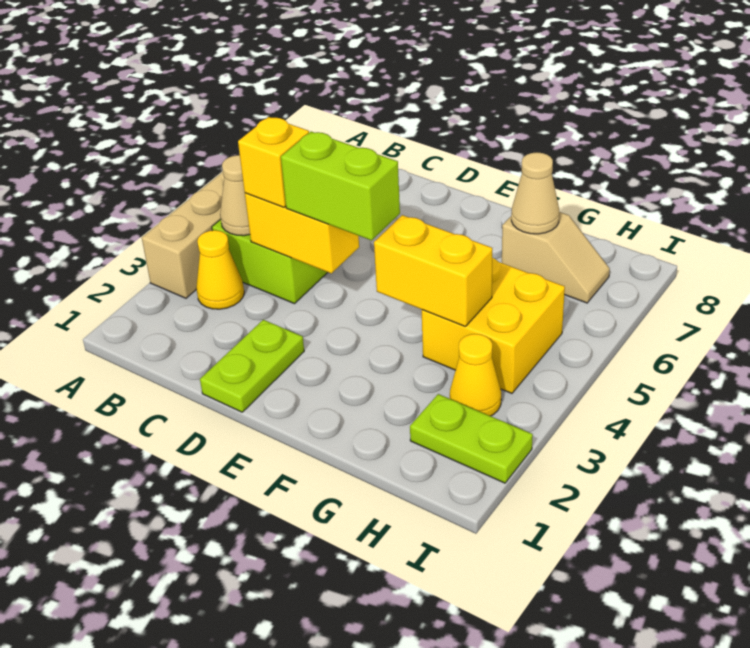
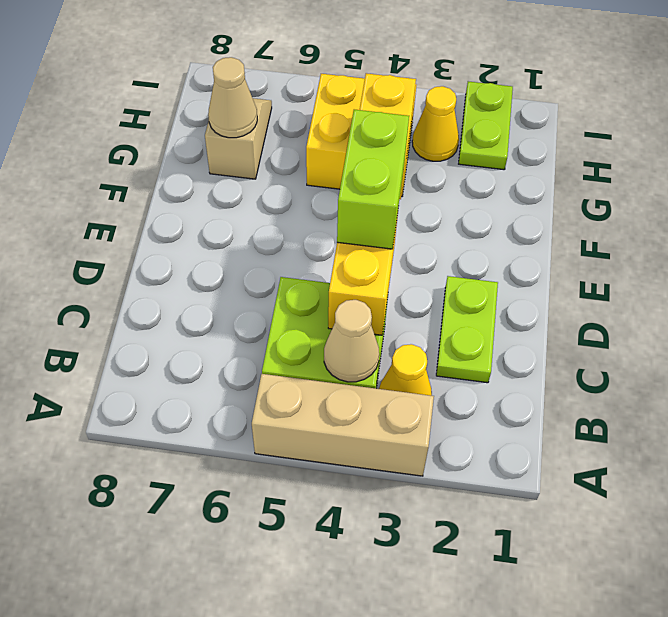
yellow 1x1 brick [238,117,309,207] -> none
lime 1x2 plate [200,320,304,412] -> lime 1x2 plate turned to [436,276,498,383]

